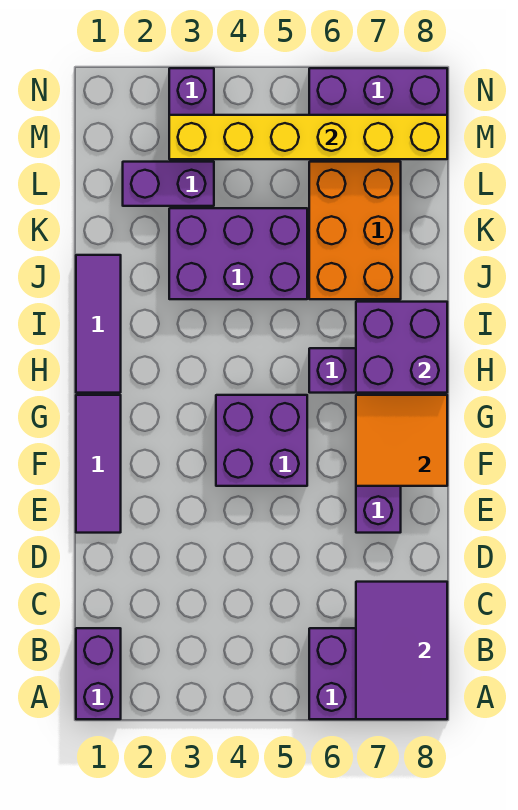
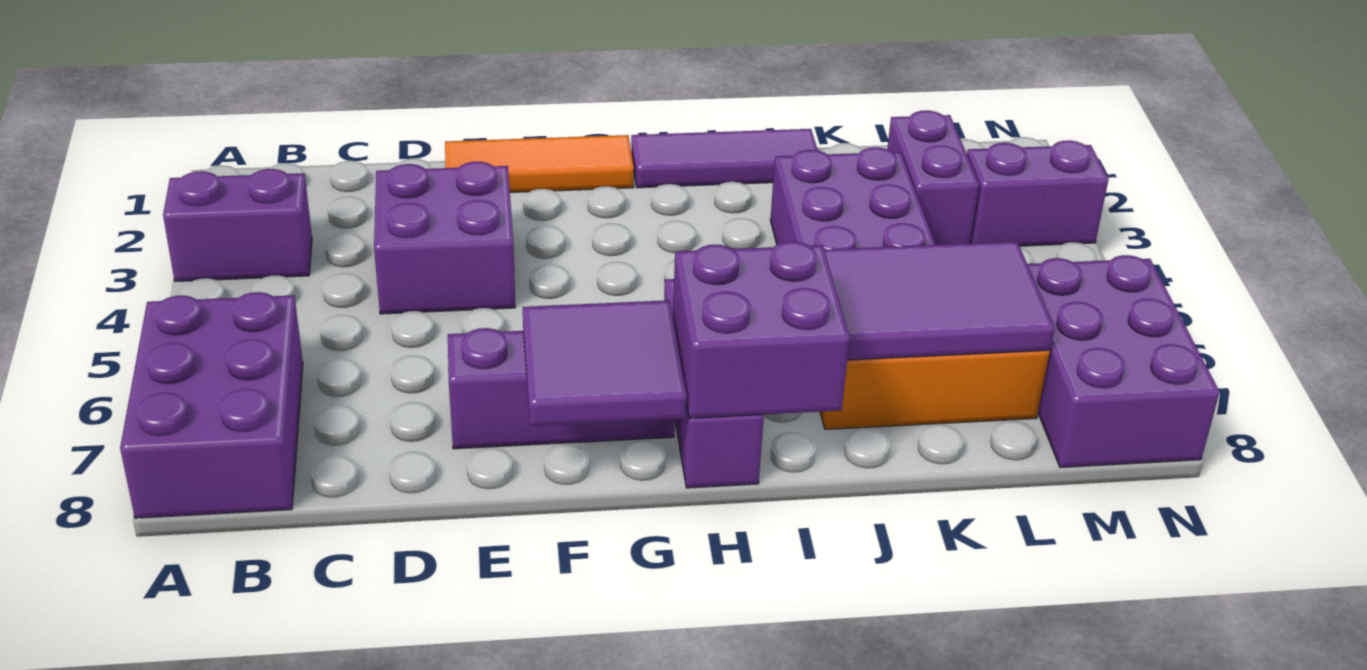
purple 1x2 brick [76,628,121,719] -> purple 1x2 brick moved to [163,169,312,281]
purple 2x3 tile [356,582,447,719] -> purple 2x3 tile moved to [824,241,1055,360]
purple 1x3 tile [76,395,121,533] -> orange 1x3 tile [445,135,634,192]
purple 2x2 brick [216,395,307,486] -> purple 2x2 brick moved to [374,162,515,314]
orange 2x2 tile [356,395,447,486] -> purple 2x2 tile [523,300,686,426]
yellow 1x6 brick [169,115,447,159] -> none

